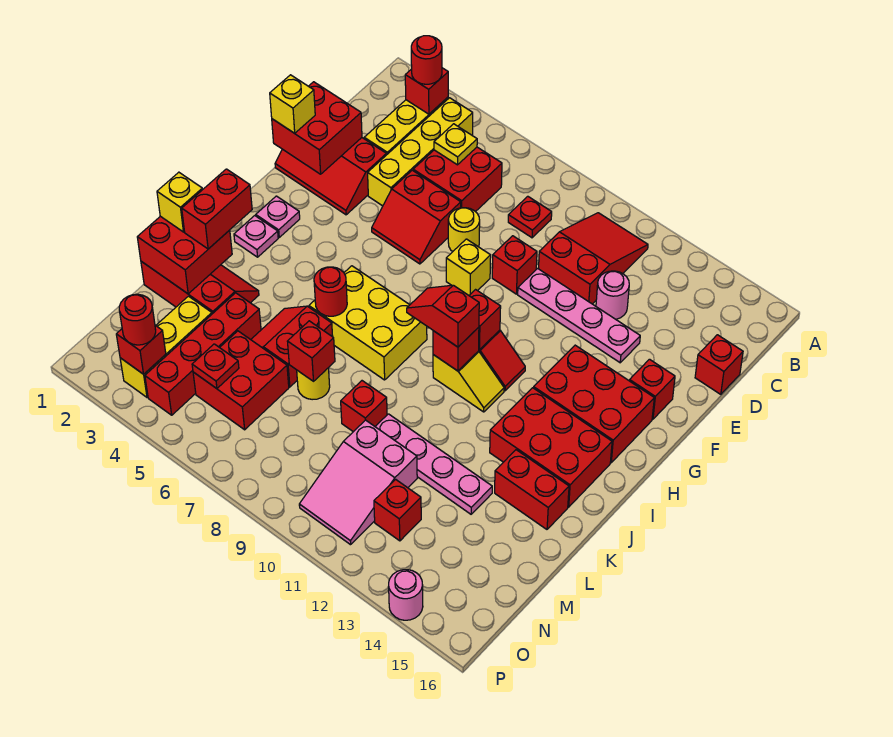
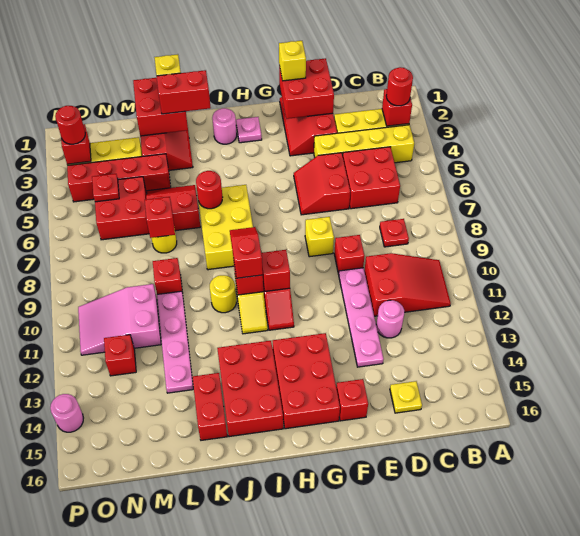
yellow 1x1 plate [434,124,477,165] -> yellow 1x1 plate moved to [390,381,422,413]
red 1x1 brick [695,335,743,394] -> none
yellow 1x1 round brick [448,208,480,252] -> yellow 1x1 round brick moved to [210,275,236,313]
pink 1x1 plate [234,216,278,257] -> pink 1x1 round brick [212,108,237,144]

